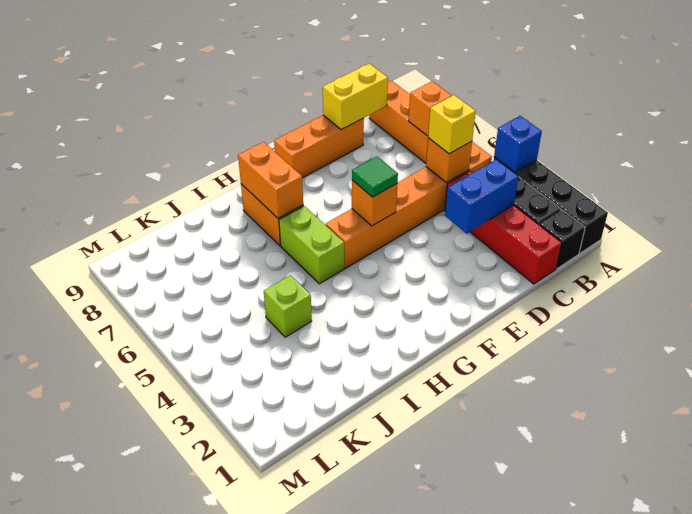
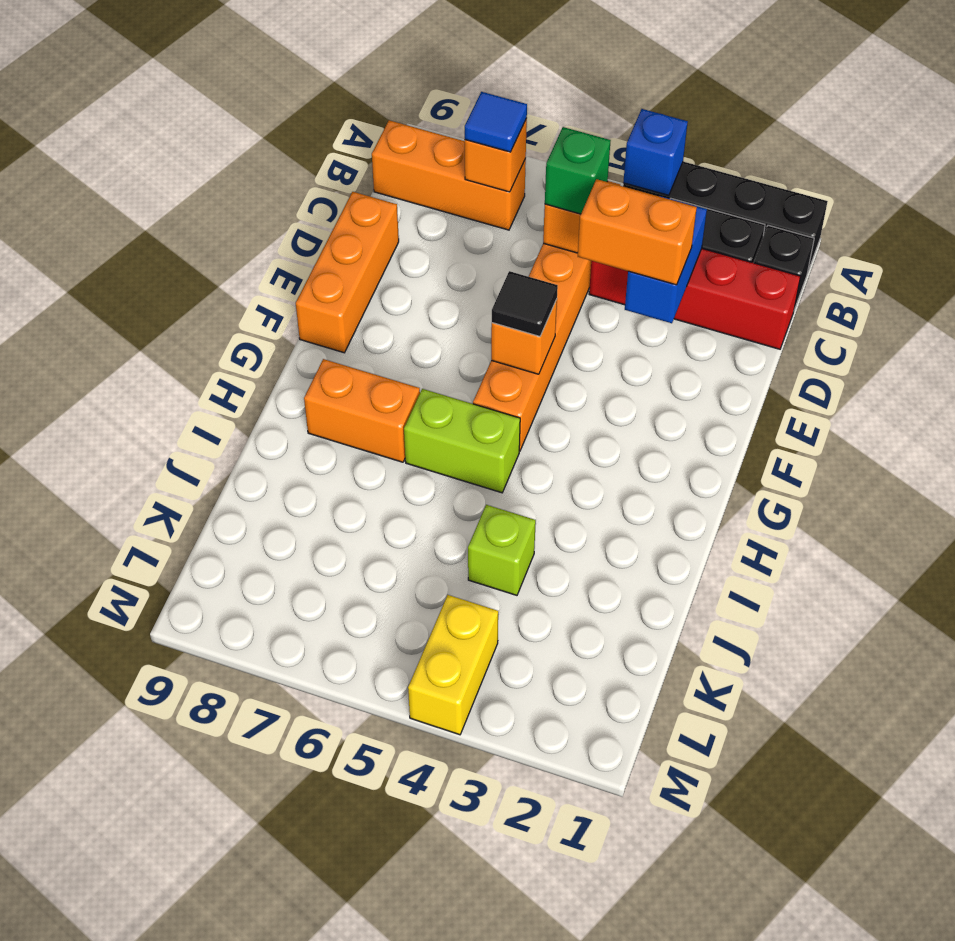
none -> blue 1x1 tile [465,92,527,152]
yellow 1x1 brick [428,95,476,154] -> green 1x1 brick [545,127,611,214]
yellow 1x2 brick [323,63,388,130] -> yellow 1x2 brick moved to [408,595,498,735]
green 1x1 tile [352,157,398,197] -> black 1x1 tile [492,271,558,336]
orange 1x2 brick [238,142,303,218] -> orange 1x2 brick moved to [578,179,697,285]

